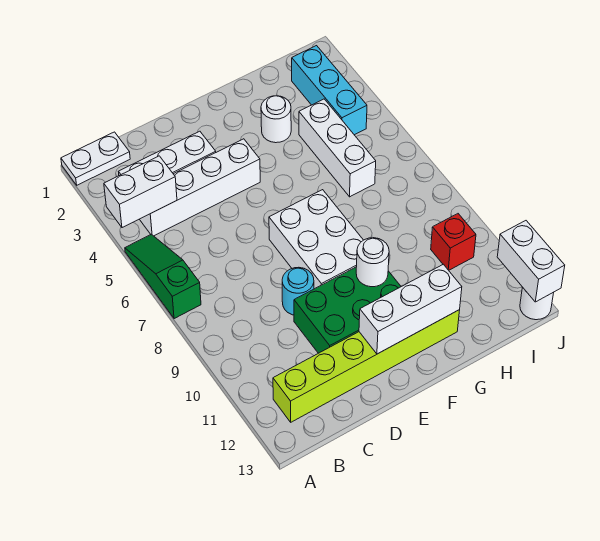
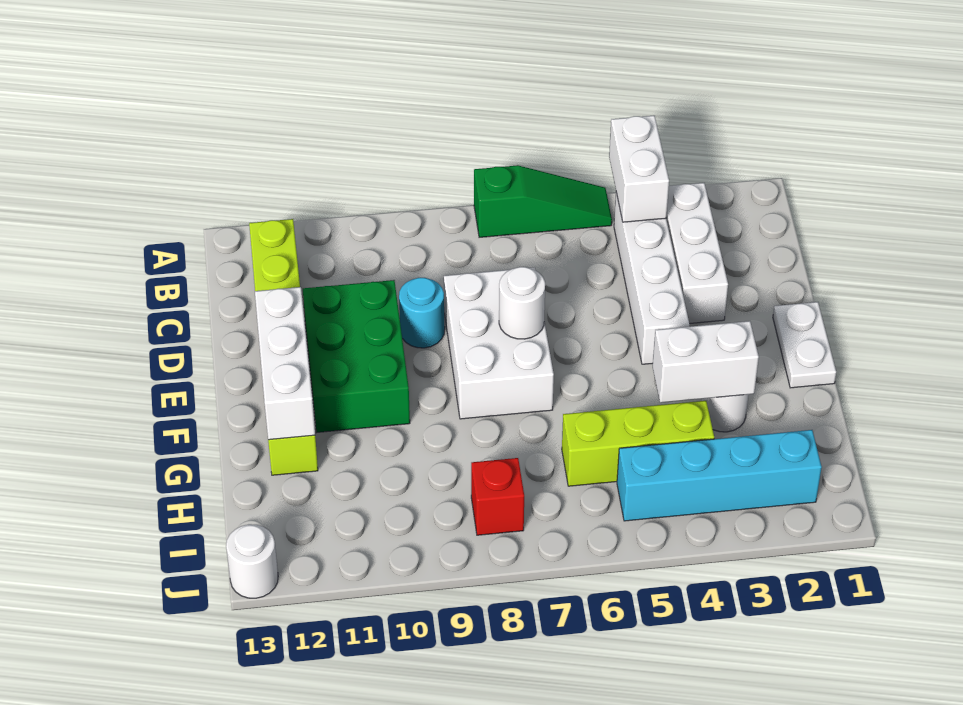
white 1x2 plate [61,132,130,185] -> white 1x2 plate moved to [773,302,836,388]
white 2x3 brick [269,190,363,289] -> white 2x3 brick turned to [444,267,554,419]
white 1x1 round brick [356,238,389,287] -> white 1x1 round brick moved to [499,267,545,339]
white 1x3 brick [299,99,376,197] -> lime 1x3 brick [562,401,714,486]
cyan 1x3 brick [292,46,367,135] -> cyan 1x4 brick [617,430,822,521]
red 1x1 brick [431,214,476,270] -> red 1x1 brick moved to [471,458,524,535]
white 1x2 brick [497,221,565,302] -> white 1x2 brick moved to [653,321,759,403]

